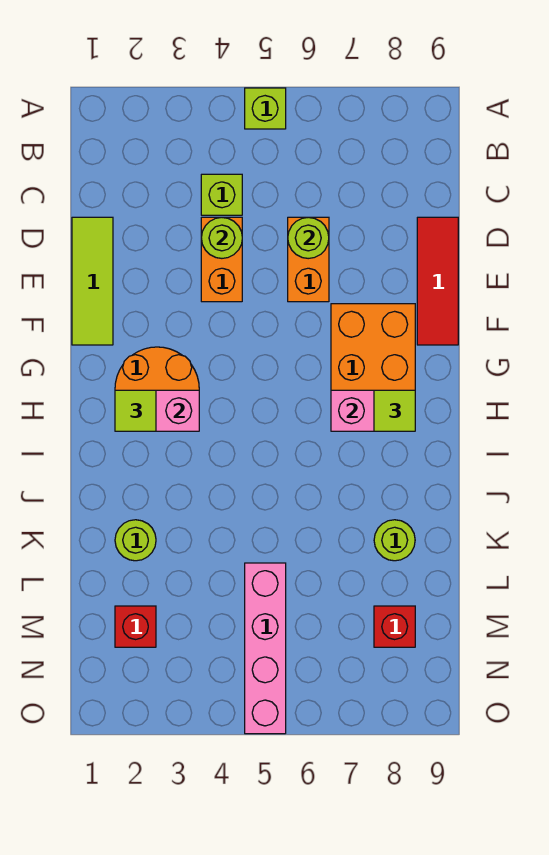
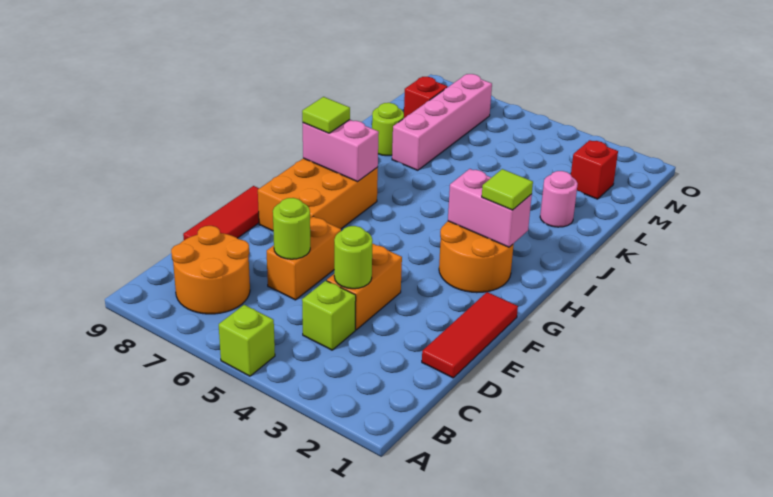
none -> orange 2x2 round brick [171,226,250,314]
lime 1x3 tile [72,217,113,345] -> red 1x3 tile [422,292,518,378]
lime 1x1 round brick [115,520,156,561] -> pink 1x1 round brick [540,171,578,227]
pink 1x4 brick [245,563,286,734] -> pink 1x4 brick moved to [392,74,492,170]

